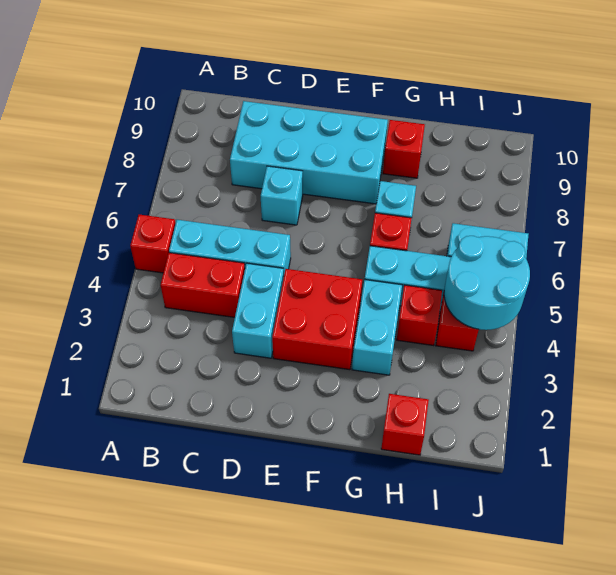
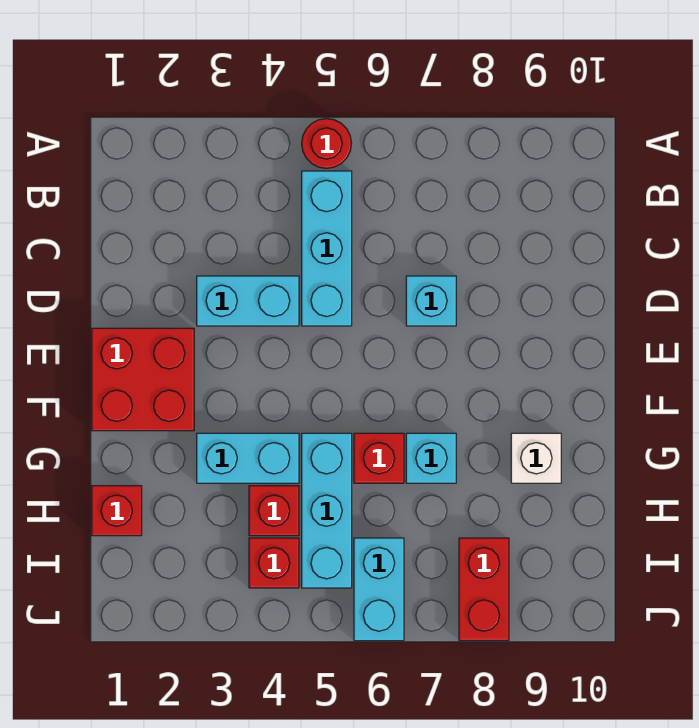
red 1x1 brick [130,215,176,273] -> red 1x1 round brick [302,119,351,168]
red 1x2 brick [160,253,245,317] -> red 1x2 brick moved to [459,538,509,641]
cyan 2x4 brick [230,101,388,204] -> none
red 2x2 brick [272,269,362,370] -> red 2x2 brick moved to [92,328,194,431]
red 1x1 brick [383,120,425,178] -> white 1x1 brick [511,433,561,483]
cyan 2x2 round brick [444,236,530,330] -> none

